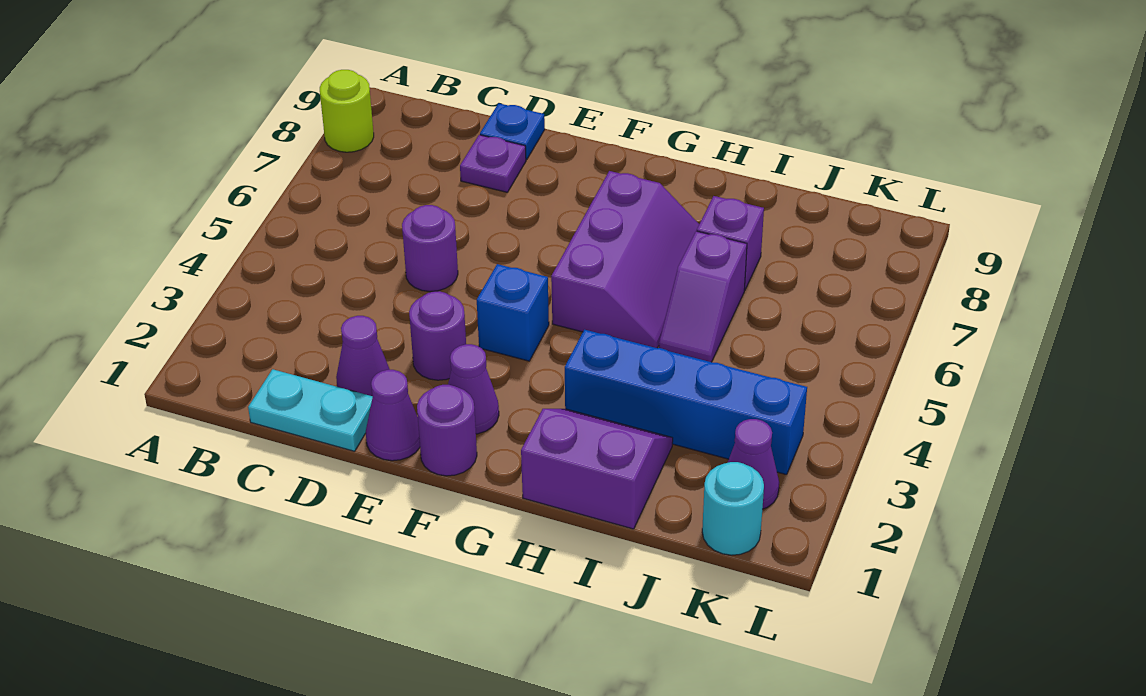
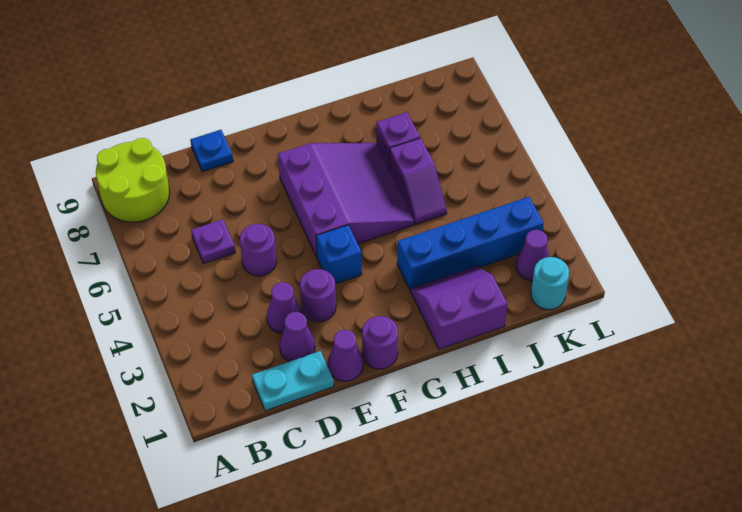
lime 1x1 round brick [320,70,374,152] -> lime 2x2 round brick [96,138,170,222]
purple 1x1 plate [460,135,526,192] -> purple 1x1 plate moved to [191,219,235,264]
purple 1x1 cone [448,344,499,434] -> purple 1x1 cone moved to [267,282,301,333]
purple 2x3 slope [551,171,699,348] -> purple 3x3 slope [278,143,414,257]

